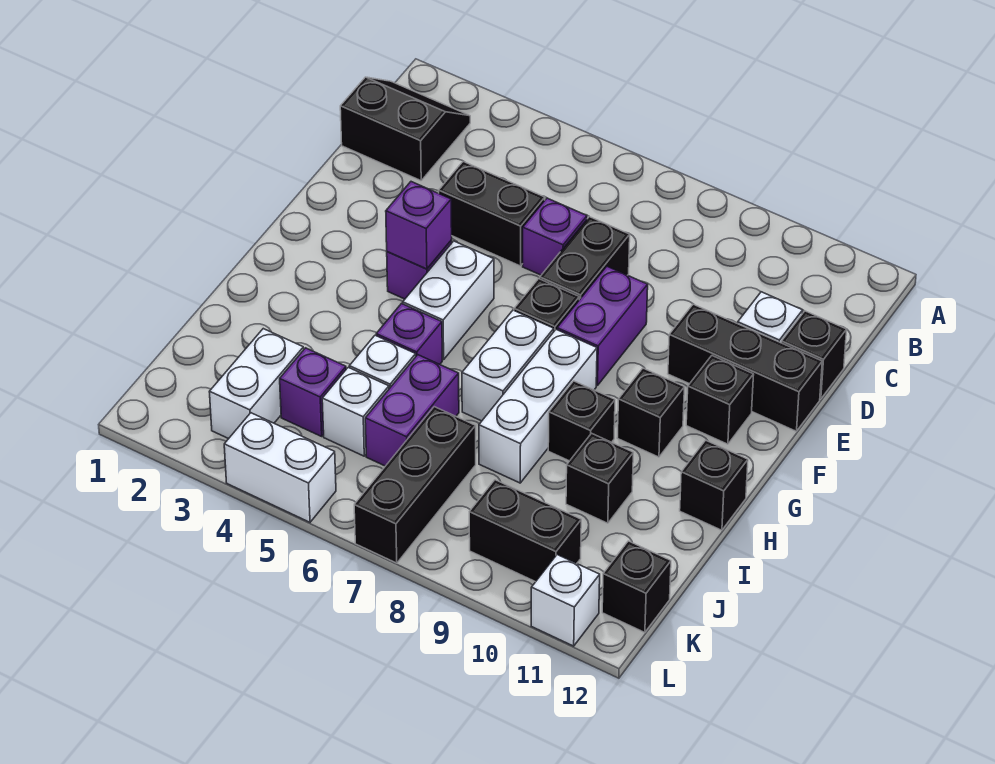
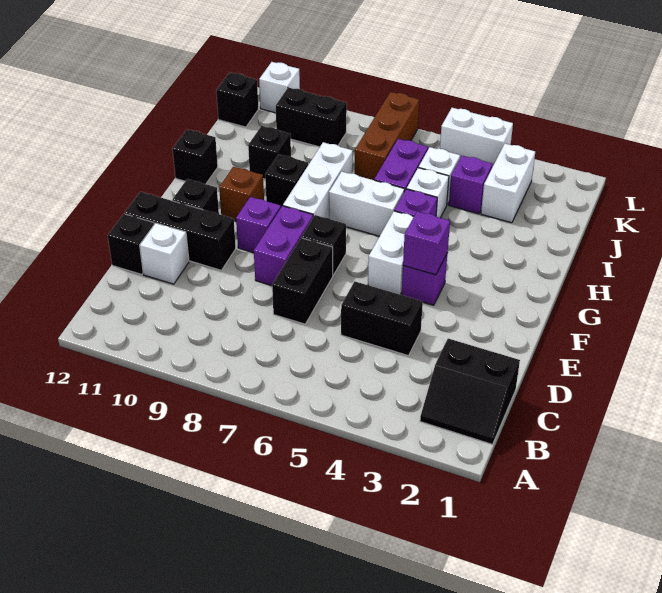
purple 1x1 brick [523,198,587,275] -> purple 1x1 brick moved to [236,197,281,253]
white 1x2 brick [462,310,554,421] -> white 1x2 brick turned to [329,172,405,236]
black 1x1 brick [617,368,684,457] -> brown 1x1 brick [219,167,264,221]
black 1x3 brick [354,407,476,563] -> brown 1x3 brick [354,92,419,180]

